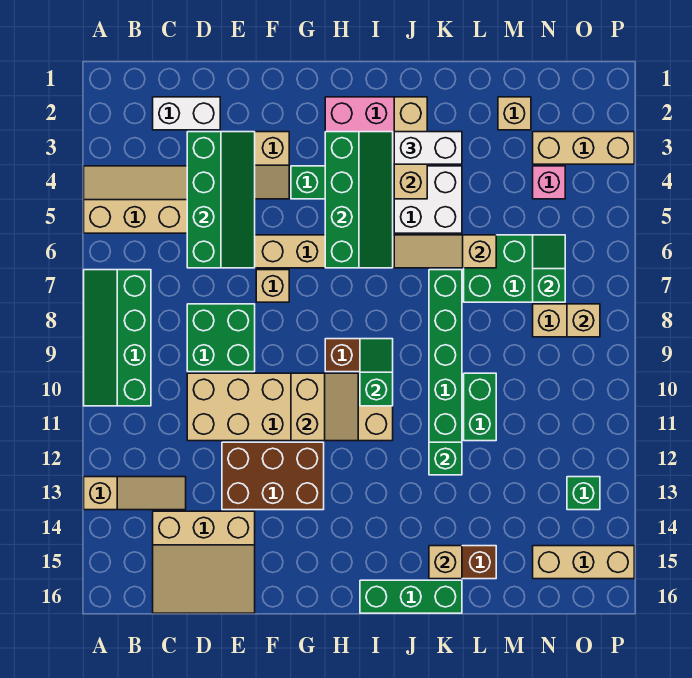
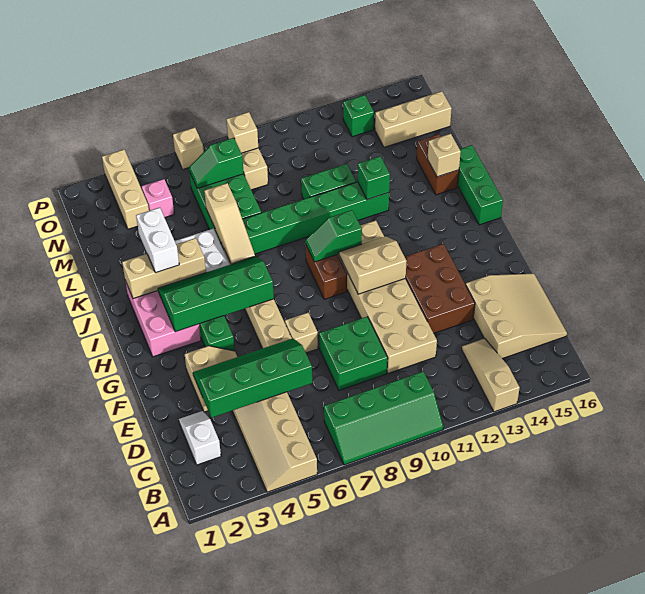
white 1x2 brick [153,97,220,130] -> white 1x2 slope [179,411,221,465]
tan 1x1 brick [498,97,531,130] -> tan 1x1 brick moved to [173,128,204,169]
tan 1x3 brick [533,546,634,579] -> tan 1x3 brick turned to [375,91,452,147]

